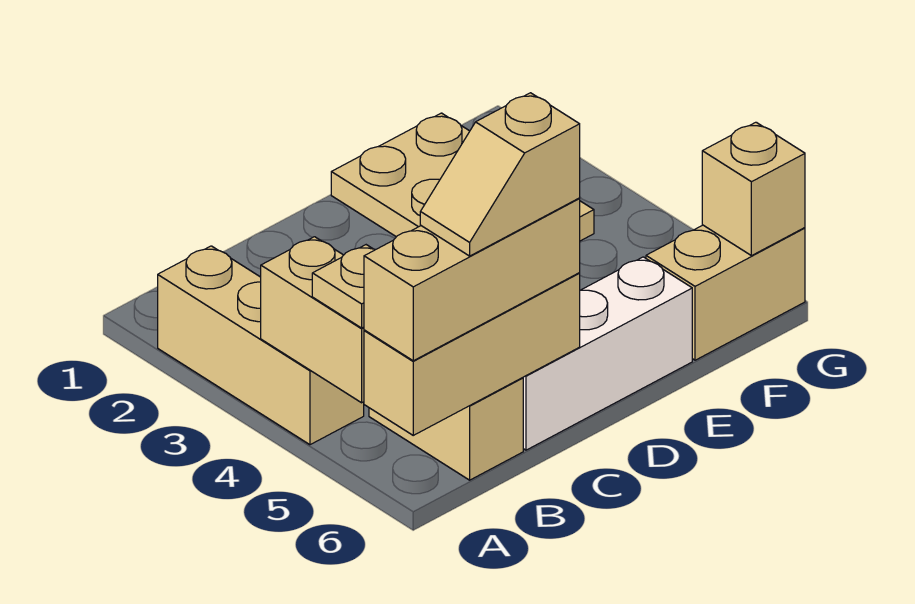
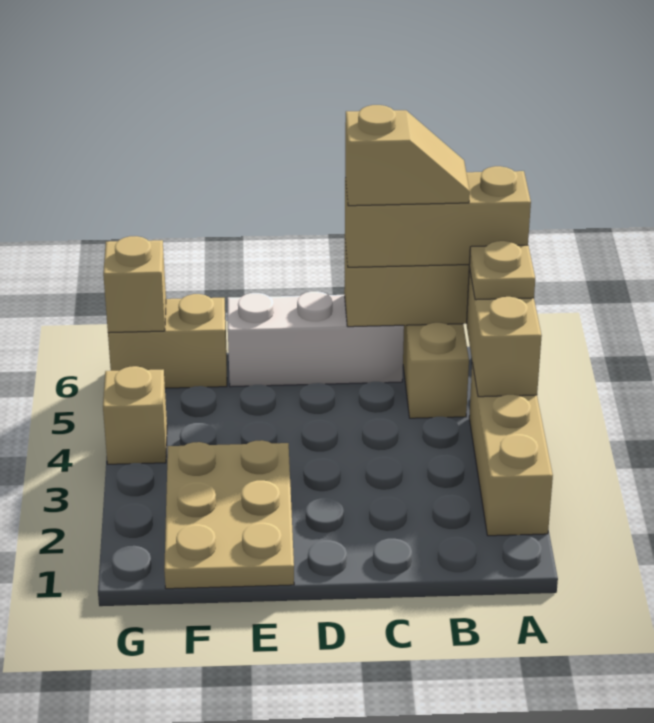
none -> tan 1x1 brick [103,366,167,464]

